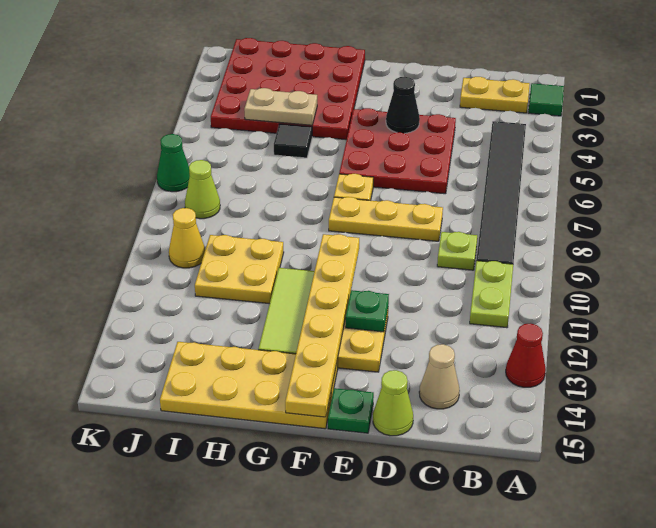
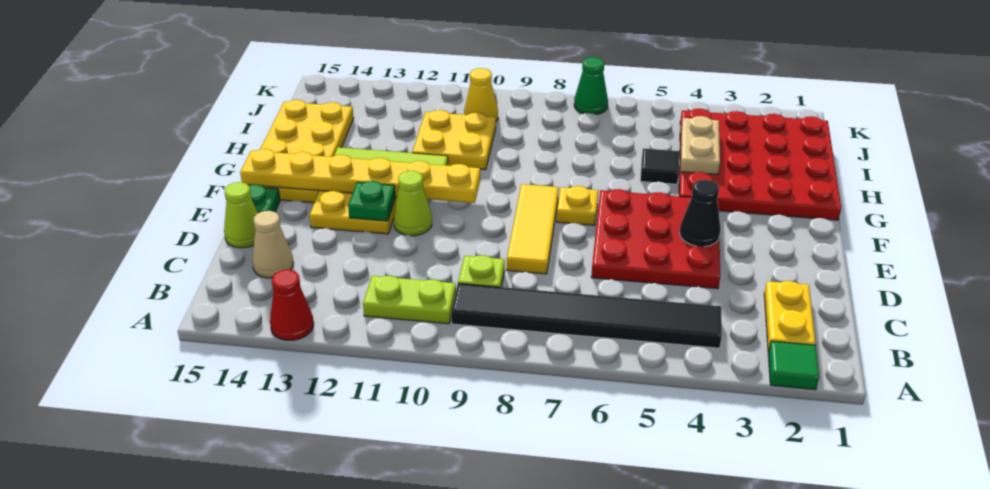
yellow 1x3 plate [329,197,443,241] -> yellow 1x3 tile [507,184,559,274]
lime 1x1 cone [185,160,220,219] -> lime 1x1 cone moved to [394,171,432,236]

